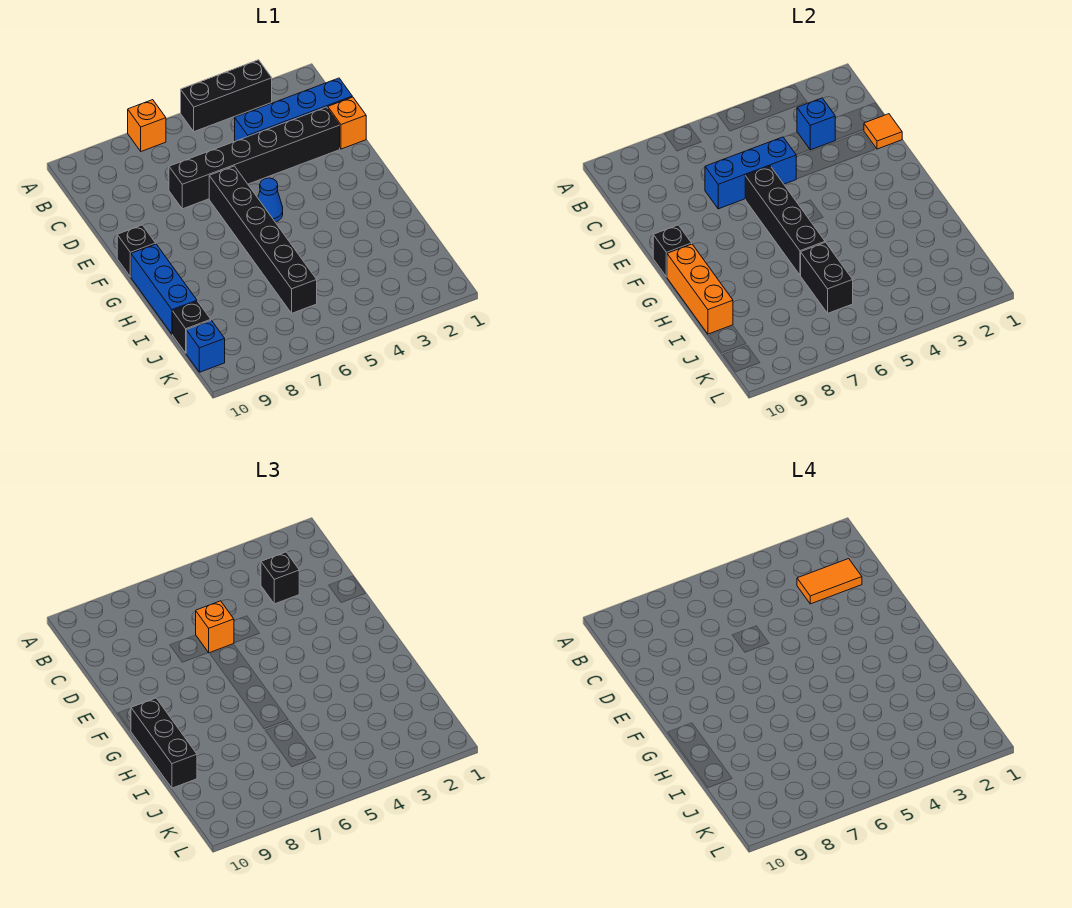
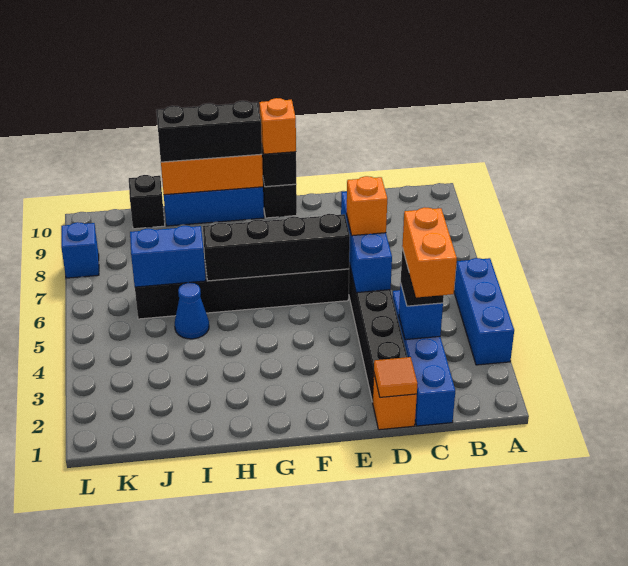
black 1x3 brick [181,60,272,132] -> blue 1x3 brick [454,258,514,365]
orange 1x1 brick [128,100,166,151] -> orange 1x1 brick moved to [259,98,296,154]
orange 1x2 tile [797,559,862,604] -> orange 1x2 brick [402,207,457,298]
blue 1x1 cone [258,178,283,222] -> blue 1x1 cone moved to [175,282,209,339]
black 1x2 brick [801,242,853,313] -> blue 1x2 brick [130,226,206,287]
blue 1x1 brick [186,320,225,372] -> blue 1x1 brick moved to [61,222,99,278]

